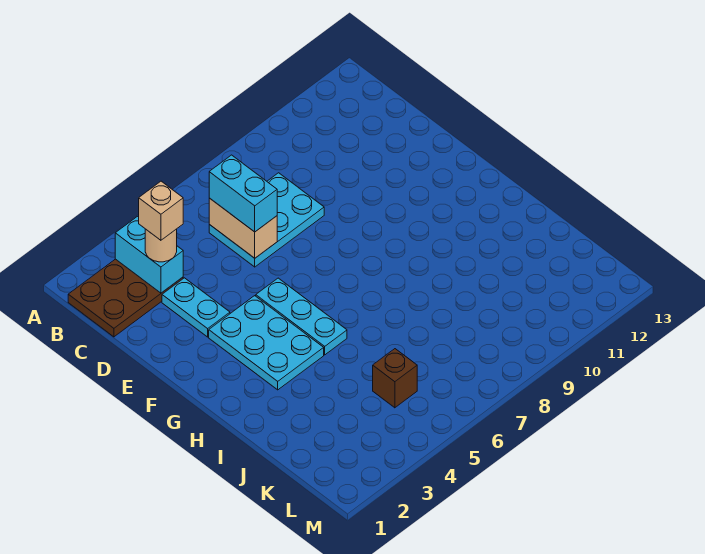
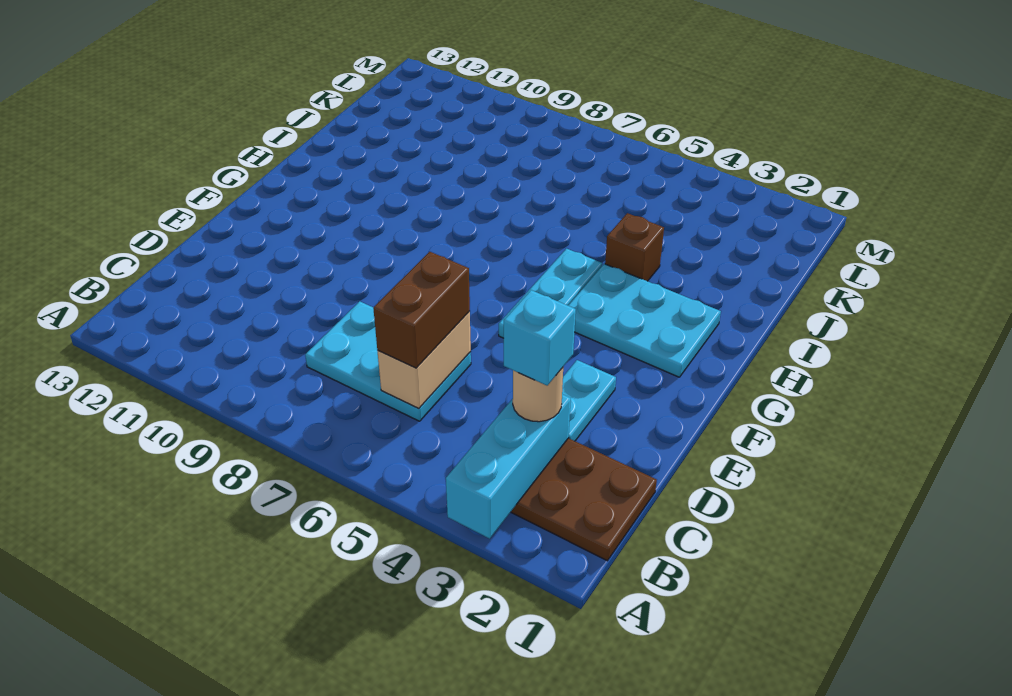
cyan 1x2 brick [115,216,183,293] -> cyan 1x3 brick [446,394,571,539]
tan 1x1 brick [139,181,183,240] -> cyan 1x1 brick [504,290,576,385]
cyan 1x2 brick [209,155,277,232] -> brown 1x2 brick [373,252,470,368]
cyan 2x3 plate [209,296,324,390] -> cyan 2x3 plate turned to [568,264,721,377]
brown 1x1 brick [373,349,417,408] -> brown 1x1 brick moved to [605,213,664,281]

